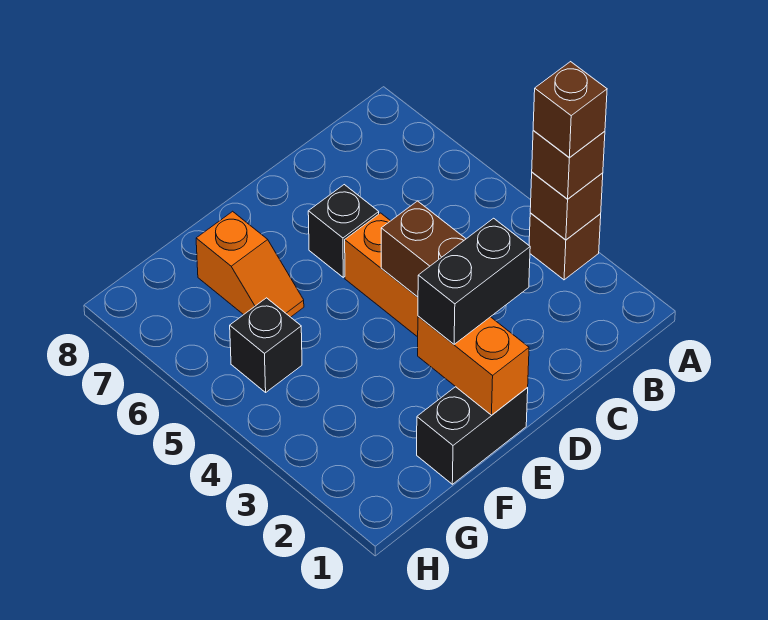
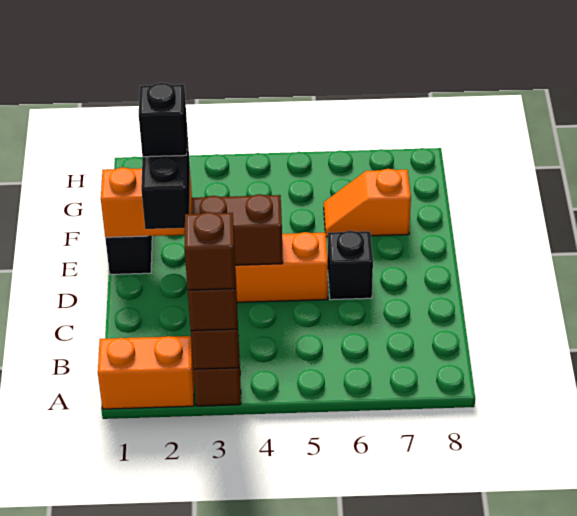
none -> orange 1x2 brick [98,336,194,409]
black 1x1 brick [230,298,302,392] -> black 1x1 brick moved to [139,83,187,157]

